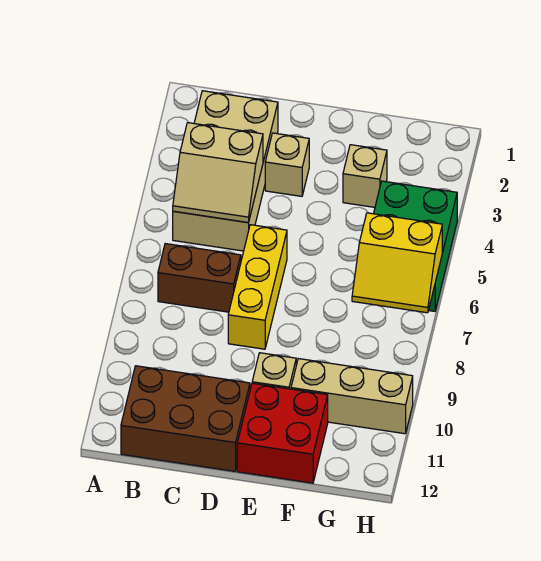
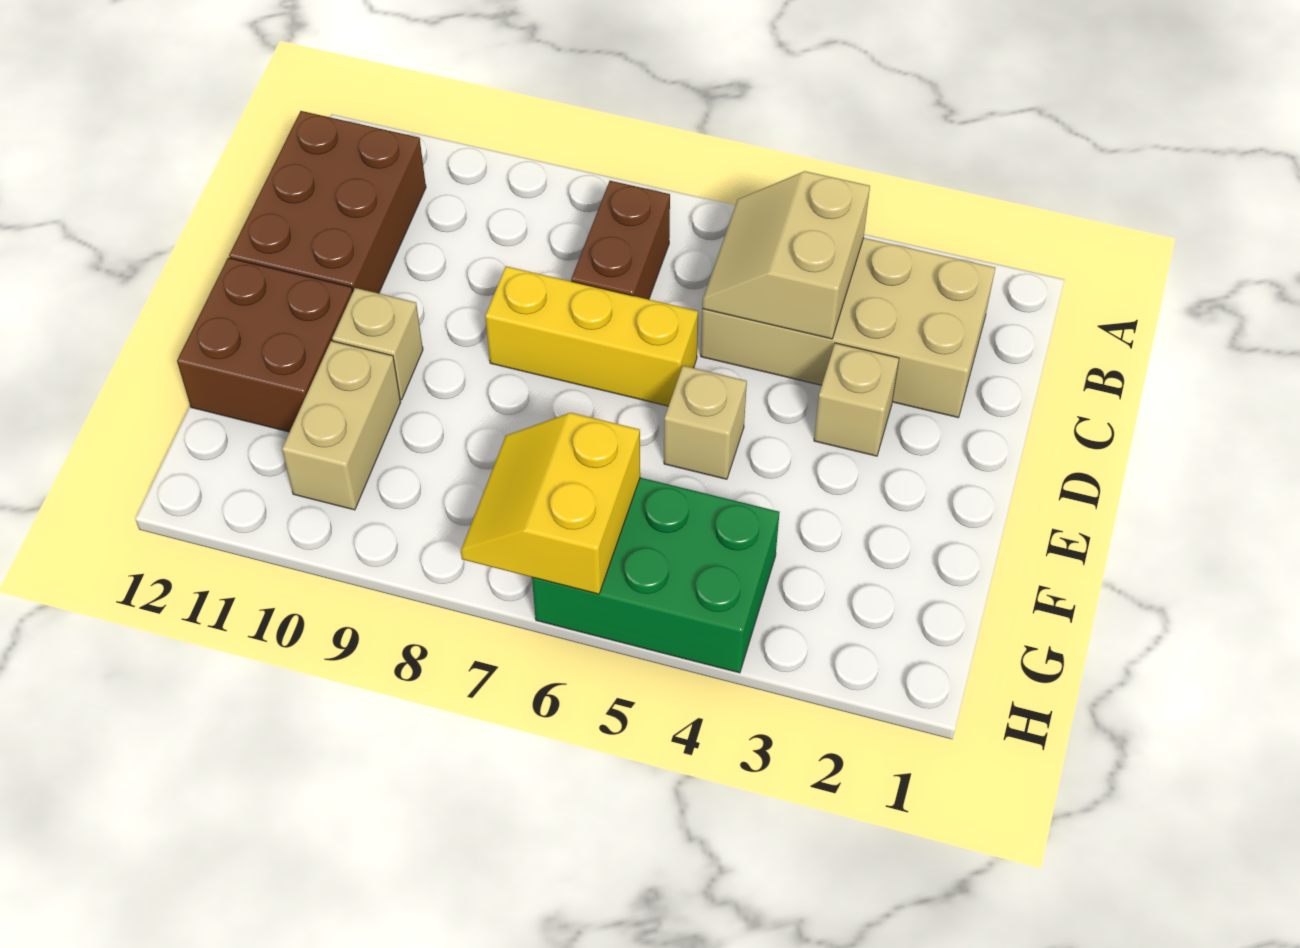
red 2x2 brick [237,383,328,483] -> brown 2x2 brick [177,258,353,432]
tan 1x1 brick [343,145,387,207] -> tan 1x1 brick moved to [664,366,747,479]
tan 1x3 brick [291,359,413,434] -> tan 1x2 brick [282,341,401,510]

